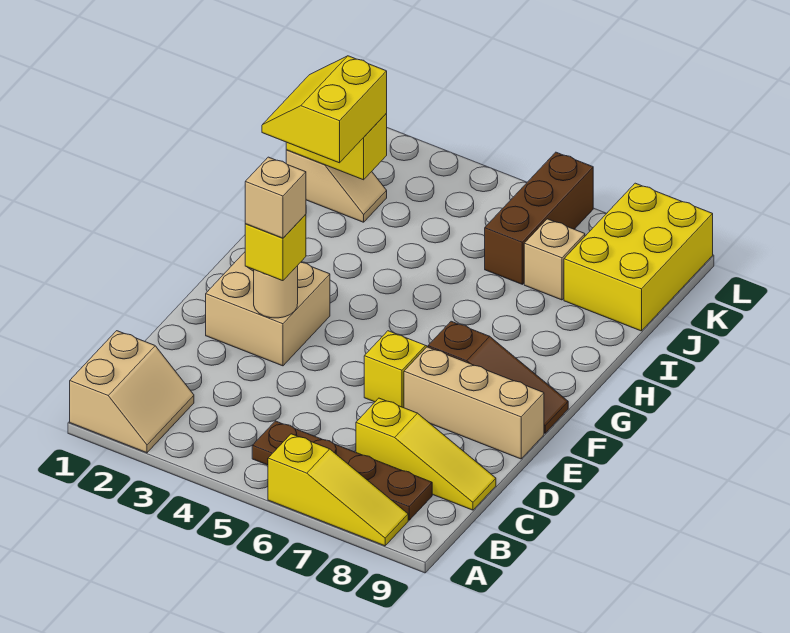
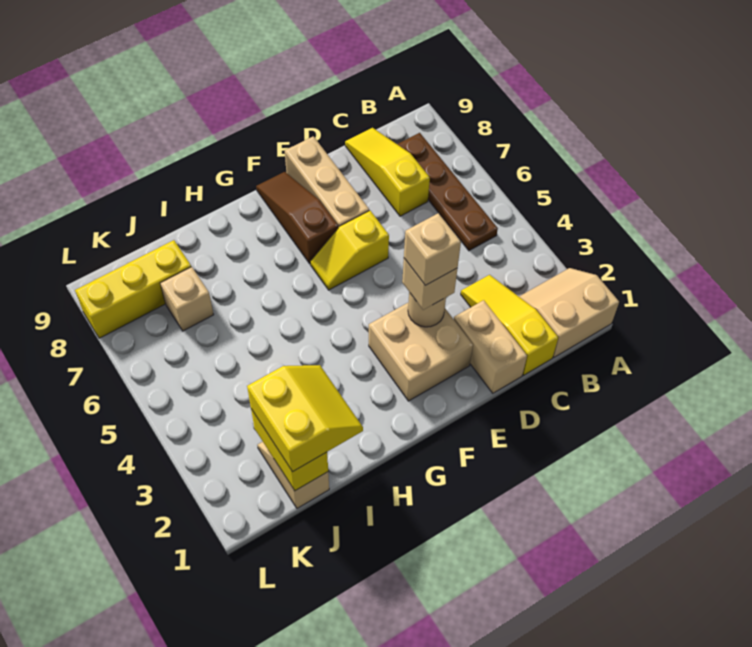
yellow 1x3 slope [268,434,408,546] -> yellow 1x3 slope moved to [461,275,558,375]
none -> tan 1x2 brick [454,300,527,393]
yellow 1x1 brick [245,214,306,281] -> tan 1x1 brick [402,258,458,310]
yellow 2x2 slope [262,56,387,163] -> yellow 2x2 slope turned to [247,365,363,472]
brown 1x3 brick [485,152,593,284] -> none
yellow 2x3 brick [564,183,713,331] -> yellow 1x3 brick [75,240,191,338]

